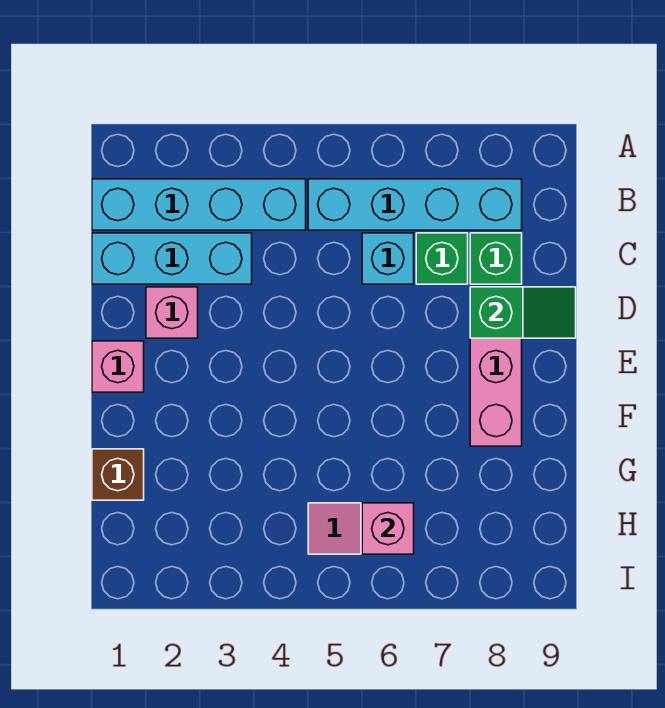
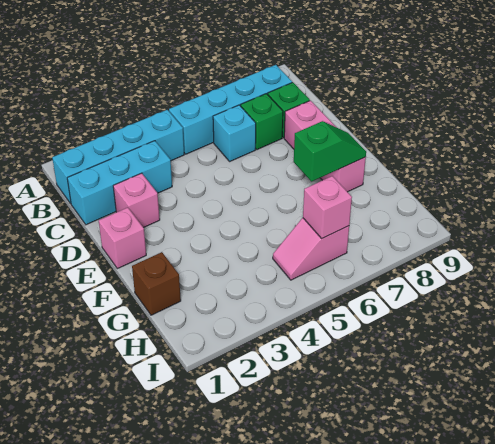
green 1x2 slope [470,287,576,338] -> green 1x2 slope moved to [294,121,366,181]

